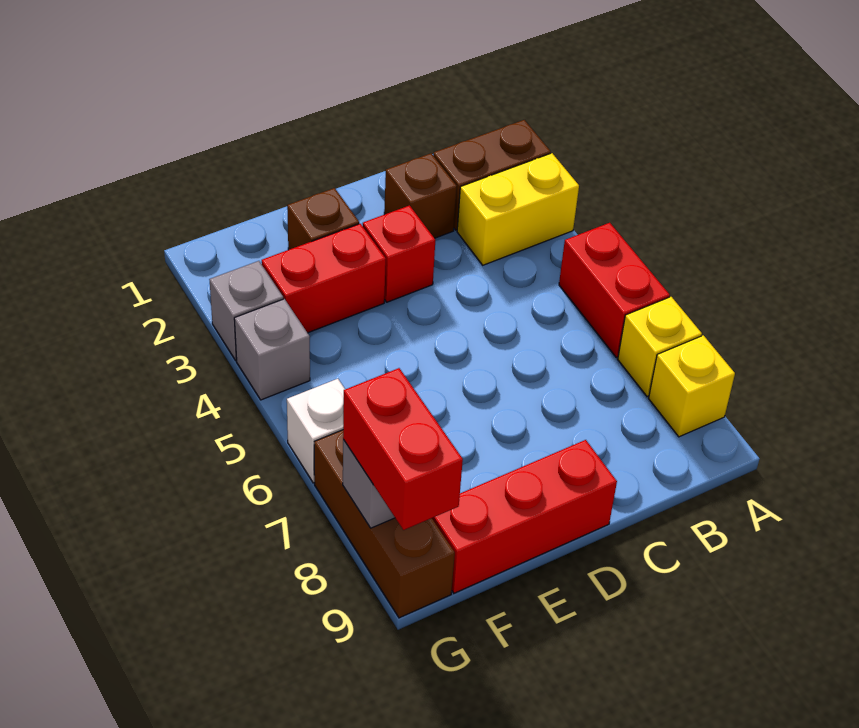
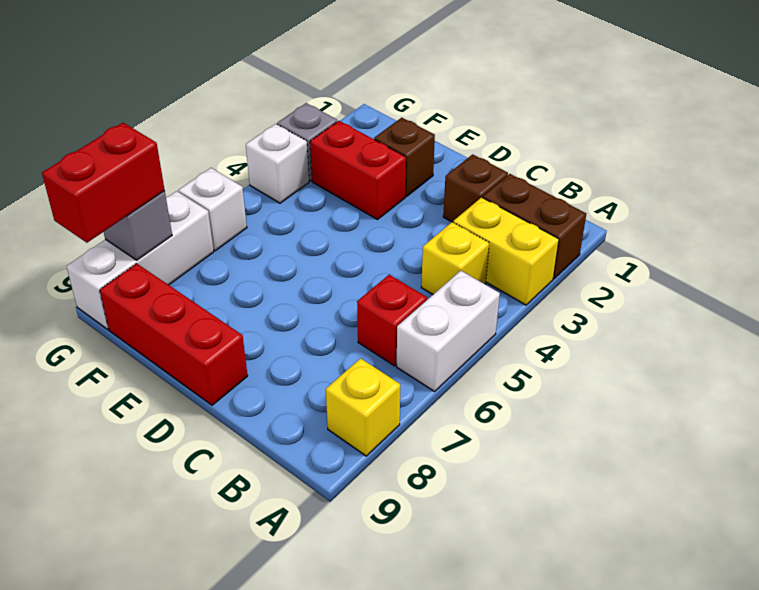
red 1x2 brick [559,223,670,358] -> white 1x2 brick [397,271,500,391]
yellow 1x1 brick [618,297,702,397] -> yellow 1x1 brick moved to [421,222,489,294]
red 1x1 brick [363,205,435,302] -> red 1x1 brick moved to [357,275,427,366]
grey 1x1 brick [234,299,310,400] -> white 1x1 brick [246,124,309,203]
brown 1x3 brick [314,430,455,618] -> white 1x3 brick [66,191,214,329]

